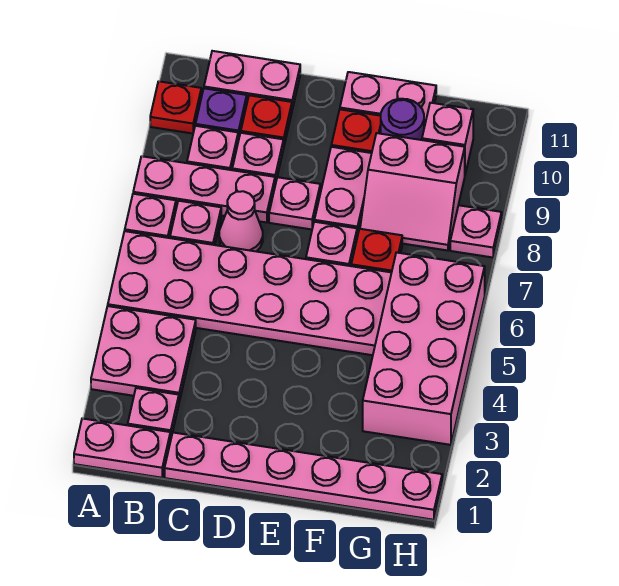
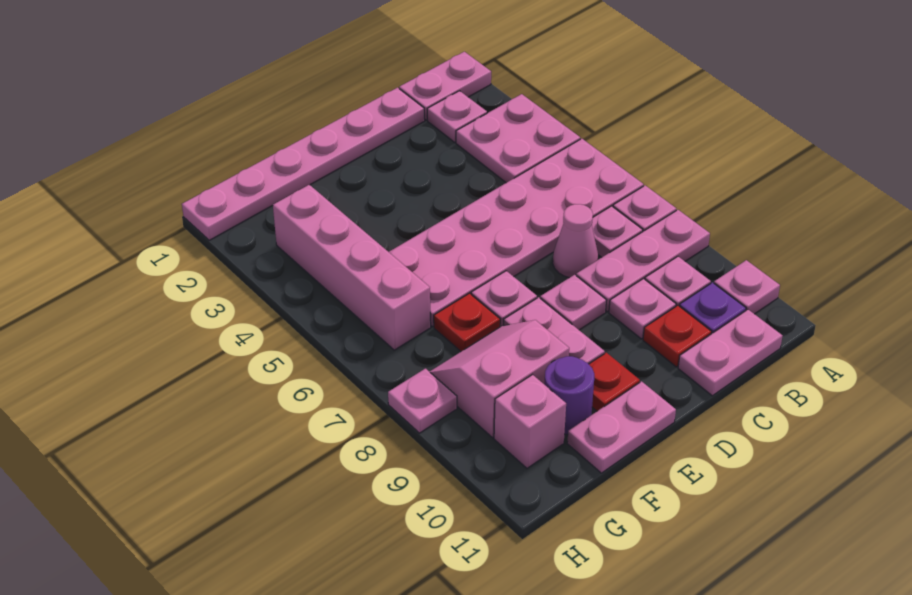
red 1x1 plate [150,81,201,134] -> pink 1x1 plate [714,260,780,314]
pink 2x4 brick [363,252,485,445] -> pink 1x4 brick [273,185,431,350]

